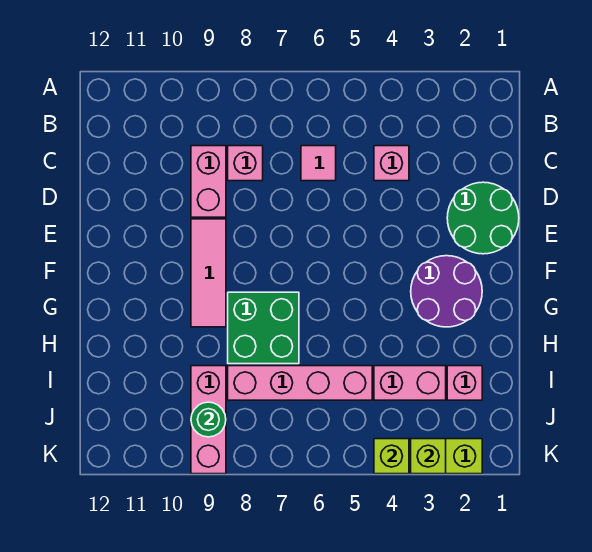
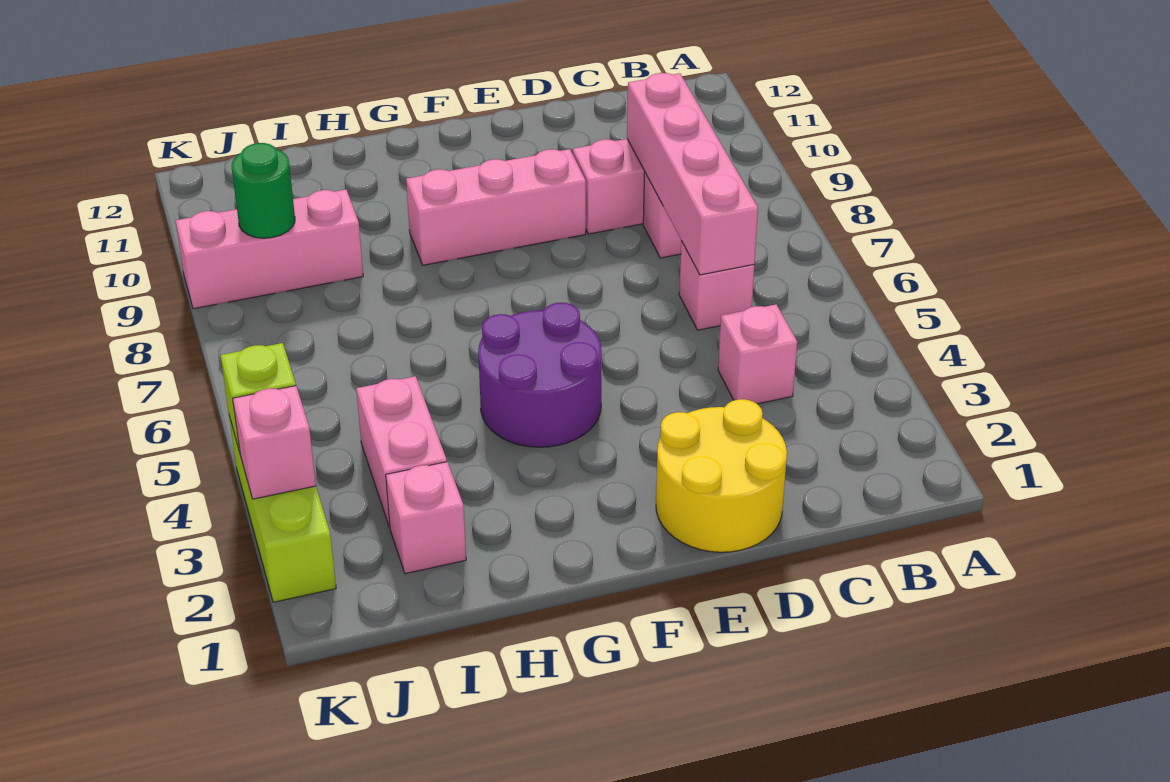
pink 1x1 tile [301,146,336,181] -> pink 1x1 brick [679,241,754,330]
green 2x2 round brick [447,182,519,254] -> yellow 2x2 round brick [656,399,787,552]
pink 1x3 tile [191,219,226,327] -> pink 1x3 brick [406,149,586,265]
purple 2x2 round brick [411,256,482,327] -> purple 2x2 round brick moved to [478,303,602,447]
green 2x2 brick [228,292,299,364] -> none
pink 1x4 brick [228,366,372,400] -> pink 1x4 brick moved to [627,73,758,275]
lime 1x1 brick [411,439,446,474] -> pink 1x1 brick [233,386,316,499]

